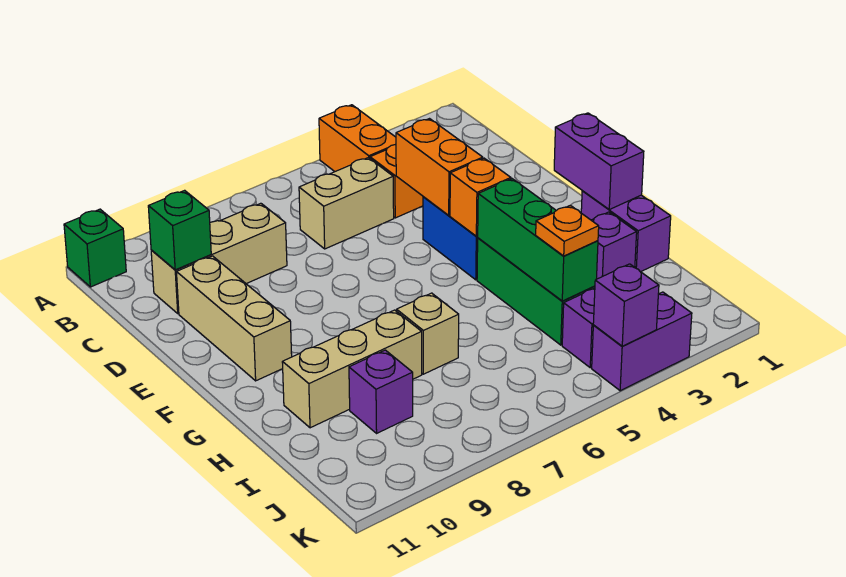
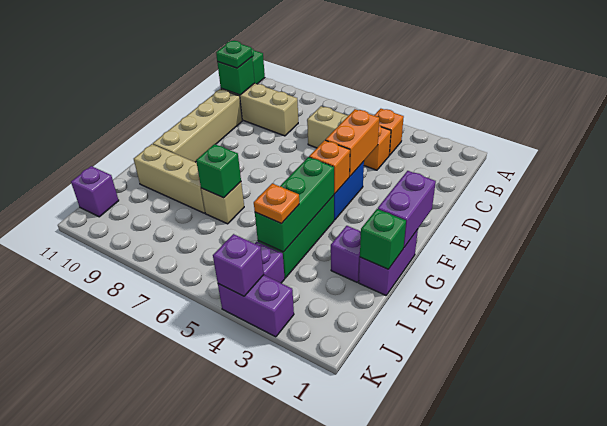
orange 1x2 brick [319,105,396,171] -> orange 1x1 brick [374,109,404,155]
none -> green 1x1 plate [216,41,252,68]
tan 1x3 brick [177,256,292,381] -> tan 1x4 brick [153,89,242,162]
none -> green 1x1 brick [360,209,406,269]
none -> green 1x1 brick [196,144,241,198]
purple 1x1 brick [349,350,413,433] -> purple 1x1 brick moved to [71,166,119,217]

